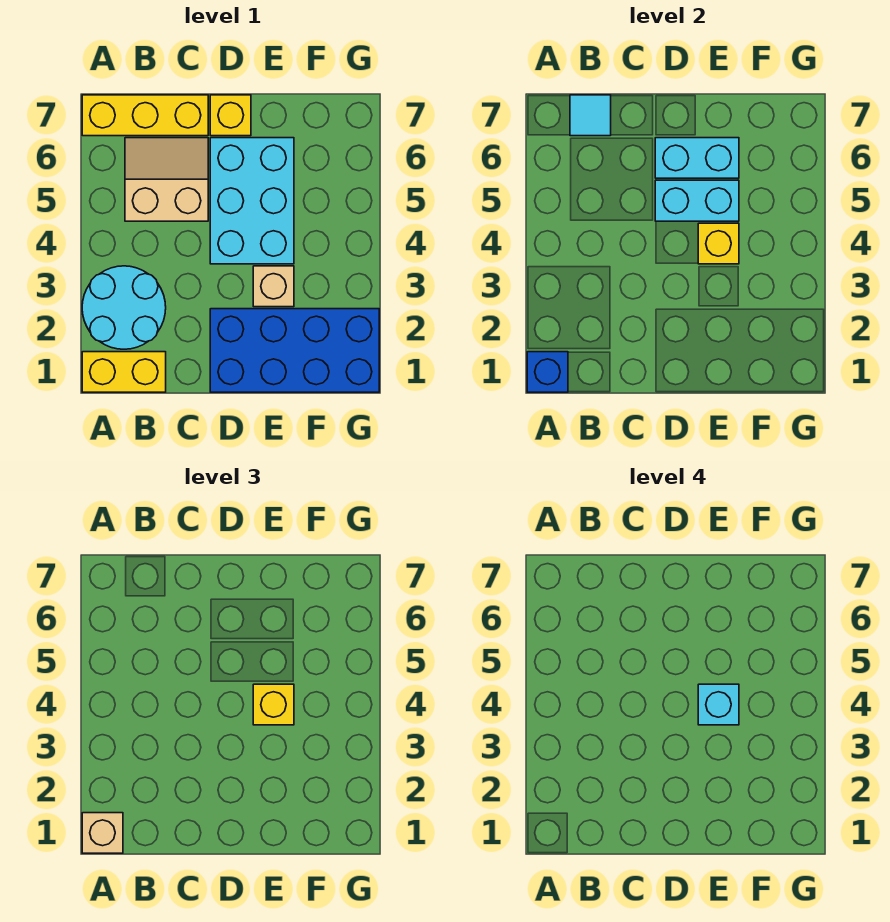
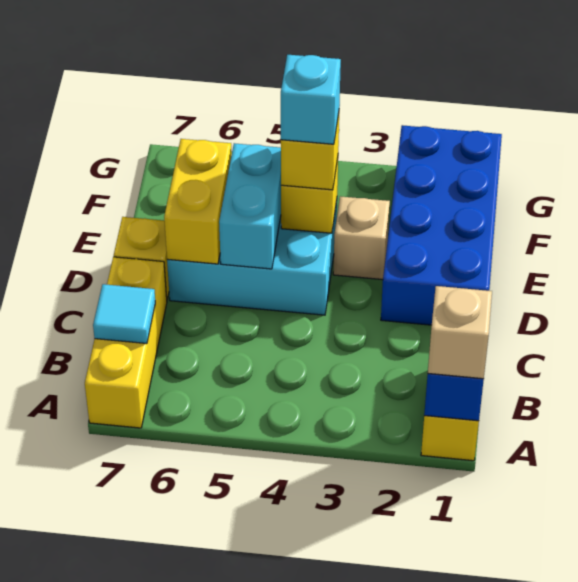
cyan 2x2 round brick [82,266,166,349] -> none
tan 2x2 slope [125,138,208,221] -> none
cyan 1x2 brick [655,138,739,178] -> yellow 1x2 brick [164,139,232,264]

